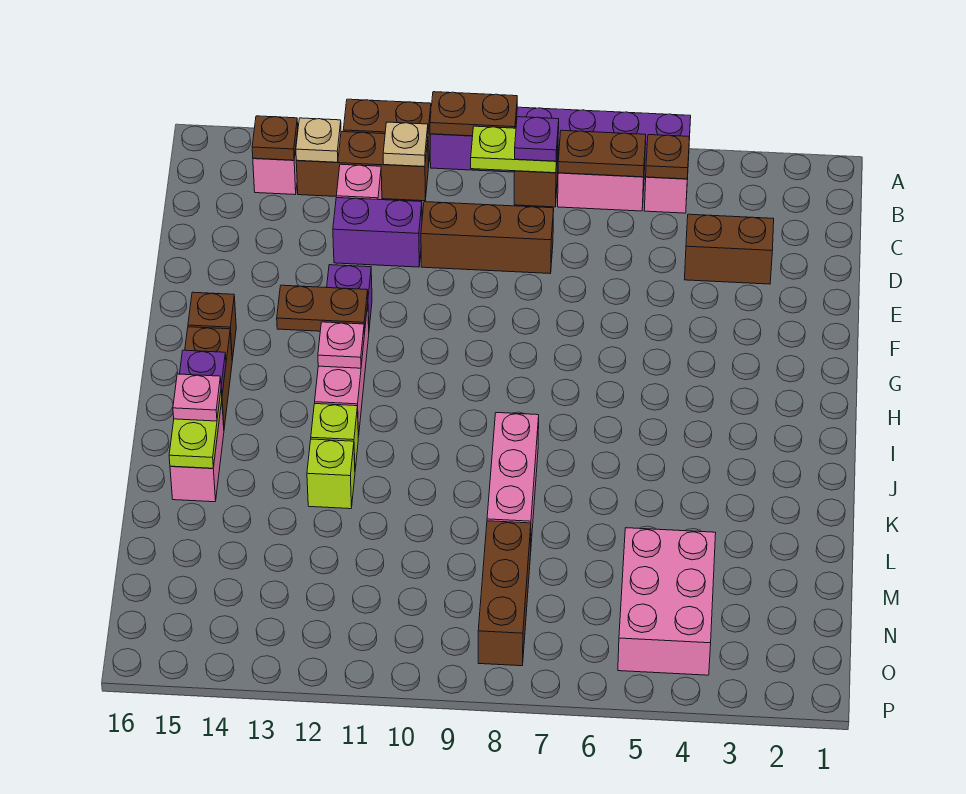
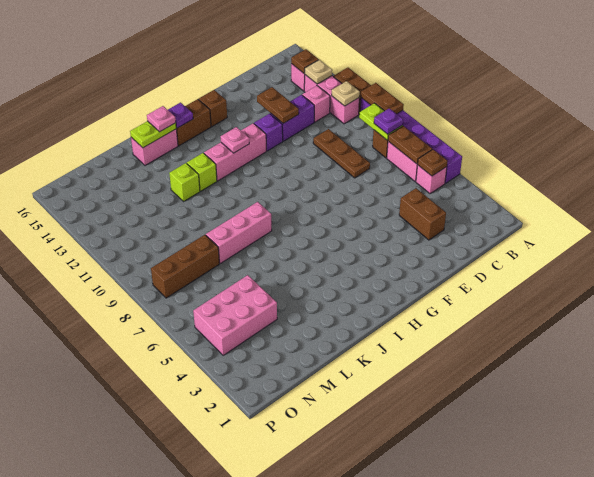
brown 1x3 brick [296,132,428,201] -> pink 1x3 brick [304,75,359,124]
brown 1x3 brick [421,202,554,274] -> brown 1x3 plate [313,129,370,178]
purple 1x2 brick [333,198,422,267] -> purple 1x2 brick turned to [270,95,314,141]
brown 1x2 plate [277,285,368,333] -> brown 1x2 plate moved to [257,87,299,124]

